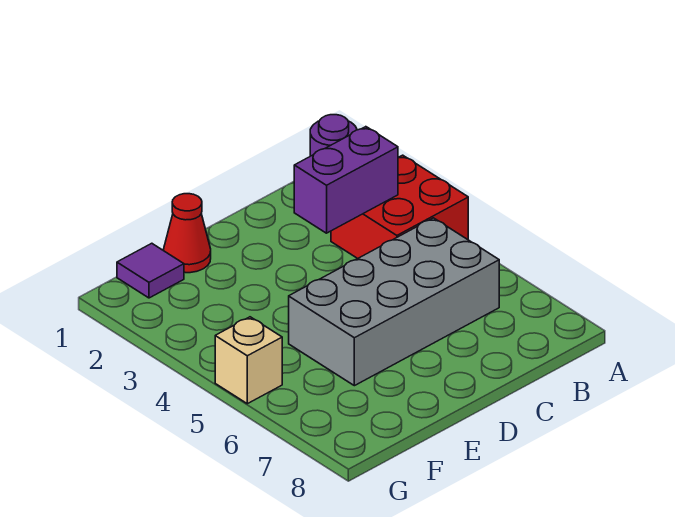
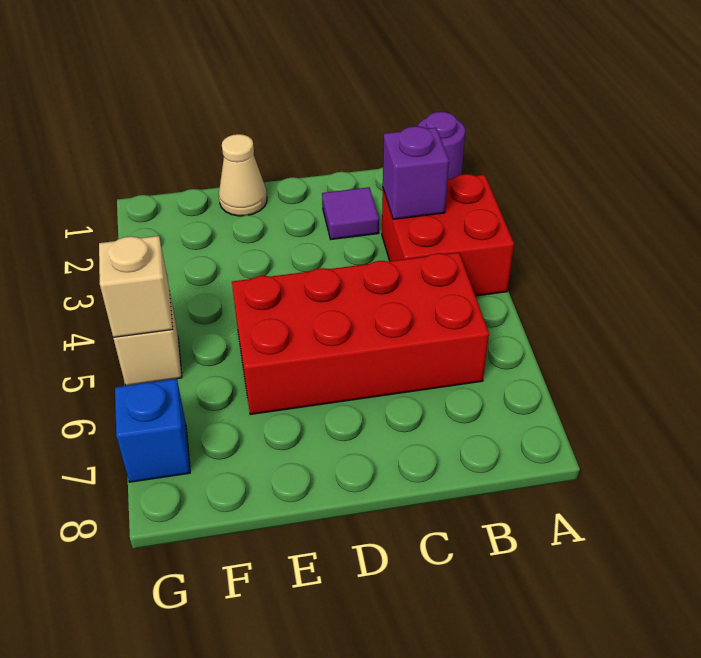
purple 1x2 brick [294,127,398,233] -> purple 1x1 brick [383,126,449,219]
grey 2x4 brick [289,218,499,386] -> red 2x4 brick [232,252,489,415]
red 1x1 cone [164,194,211,273] -> tan 1x1 cone [219,134,267,216]
purple 1x1 tile [117,243,184,298] -> purple 1x1 tile moved to [322,187,379,239]
none -> tan 1x1 brick [99,236,173,337]
none -> blue 1x1 brick [115,379,190,482]

